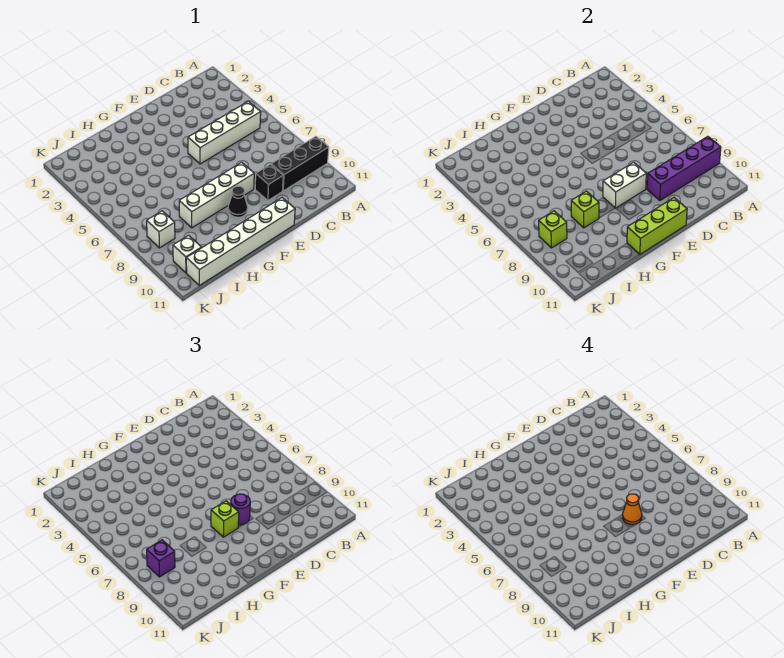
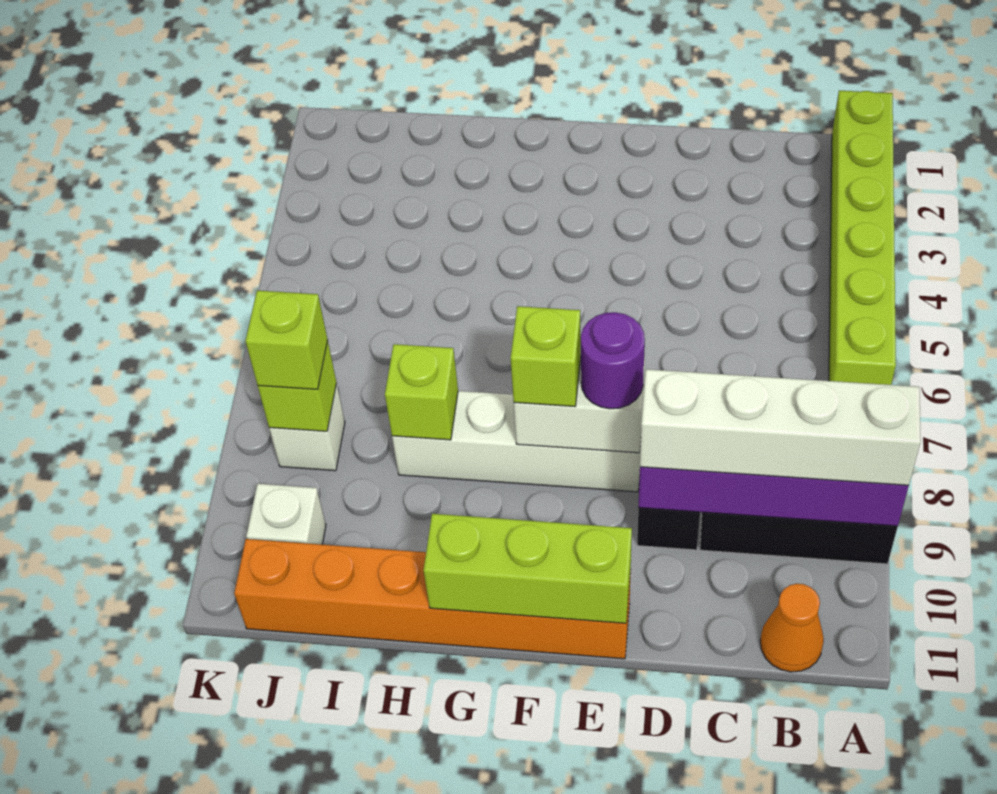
none -> lime 1x6 brick [829,91,896,385]
white 1x4 brick [188,101,261,164] -> white 1x4 brick moved to [640,369,921,485]
orange 1x1 cone [623,494,642,525] -> orange 1x1 cone moved to [760,584,824,672]
white 1x6 brick [186,198,295,286] -> orange 1x6 brick [234,539,631,659]
black 1x1 cone [228,186,248,217] -> none
purple 1x1 brick [147,540,175,577] -> lime 1x1 brick [245,291,328,390]

